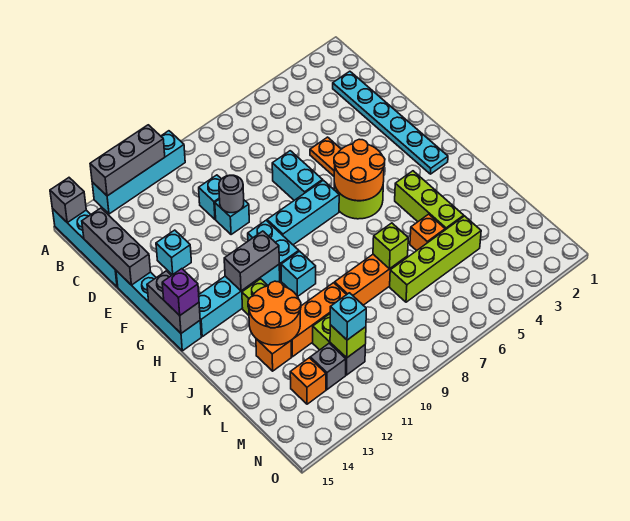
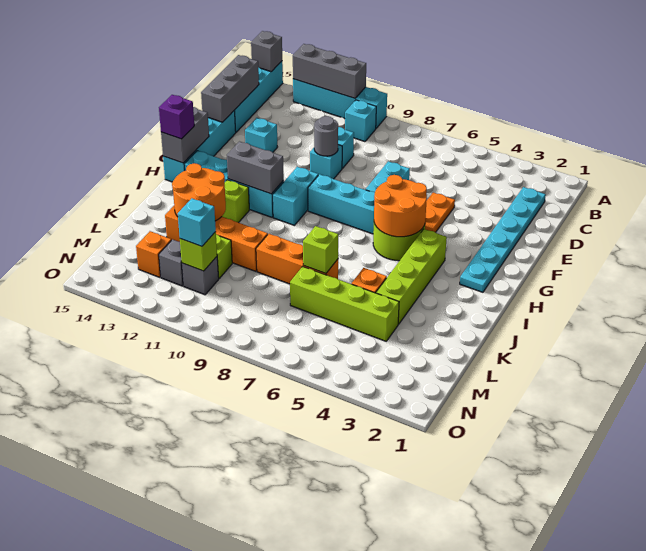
lime 1x3 brick [395,171,464,230] -> lime 1x4 brick [376,229,447,324]
cyan 1x1 brick [281,251,316,297] -> cyan 1x1 brick moved to [345,100,376,142]

